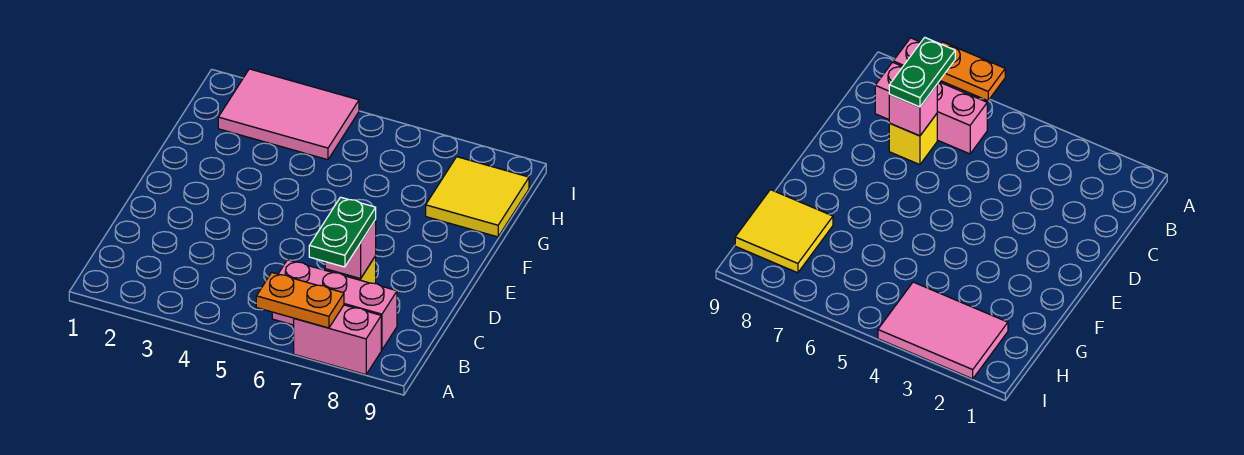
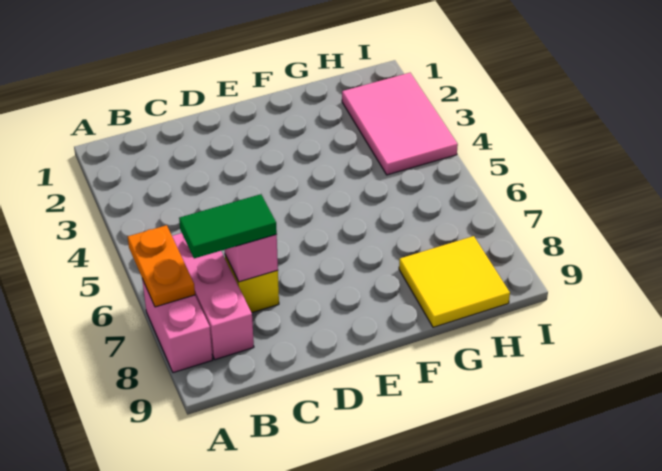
green 1x2 plate [309,197,376,267] -> green 1x2 tile [179,194,277,258]

